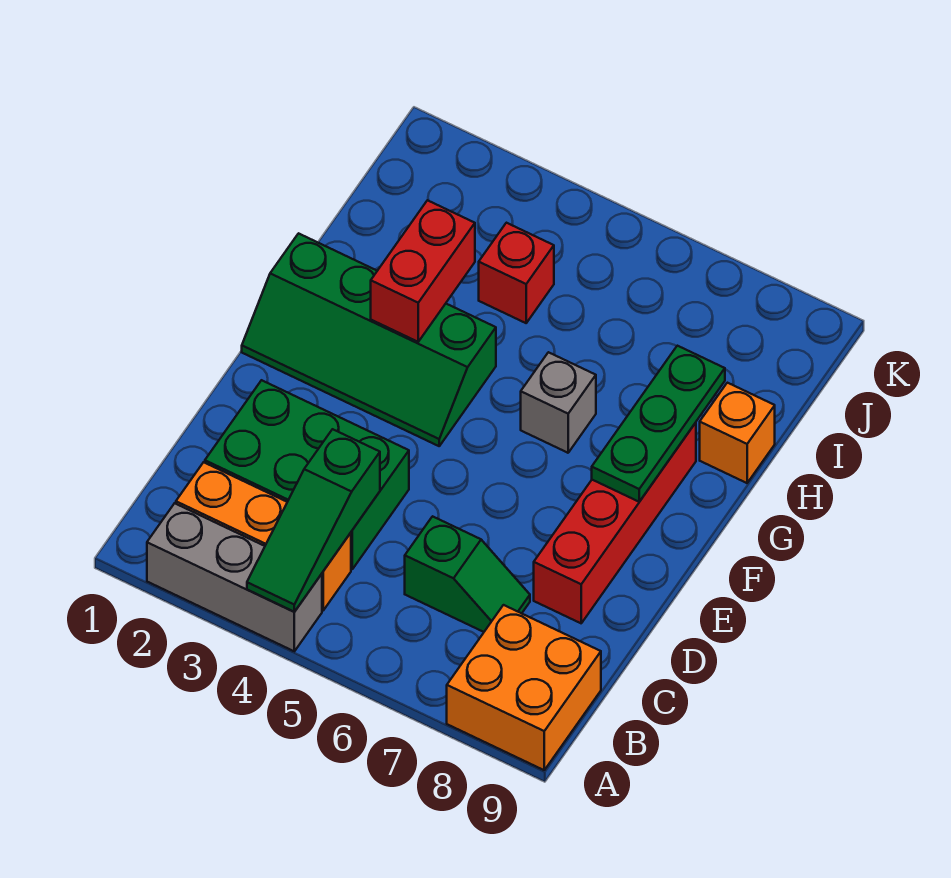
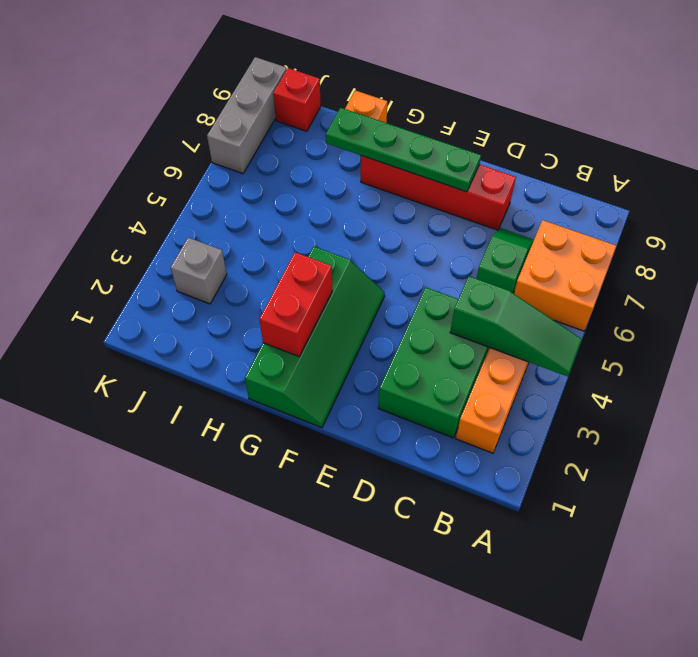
grey 1x3 brick [147,503,322,651] -> grey 1x3 brick moved to [207,57,287,174]
orange 2x2 brick [447,605,601,770] -> orange 2x2 brick moved to [513,220,617,331]
green 1x3 plate [592,346,725,502] -> green 1x4 plate [326,108,481,192]
red 1x2 brick [371,200,475,342] -> red 1x2 brick turned to [259,252,332,356]
grey 1x1 brick [521,352,596,453] -> grey 1x1 brick moved to [171,238,227,304]
red 1x1 brick [479,223,554,323] -> red 1x1 brick moved to [273,68,321,131]

